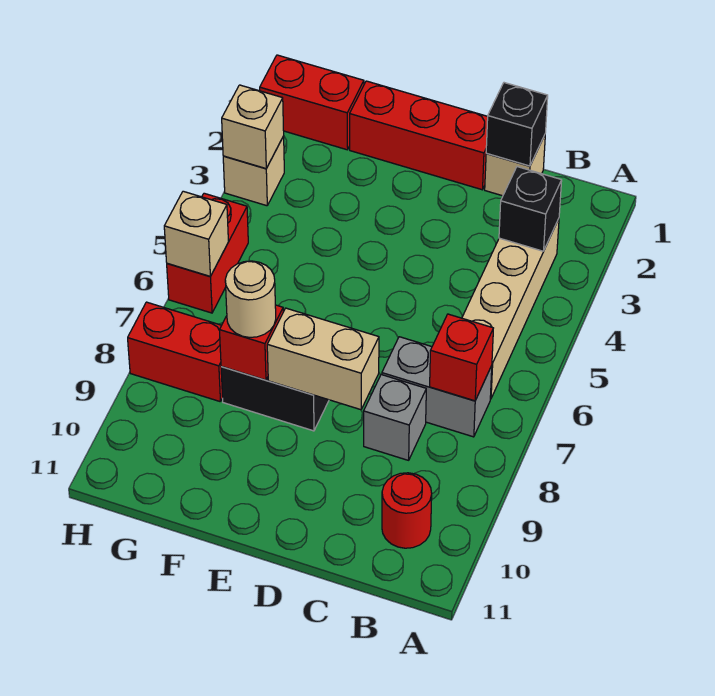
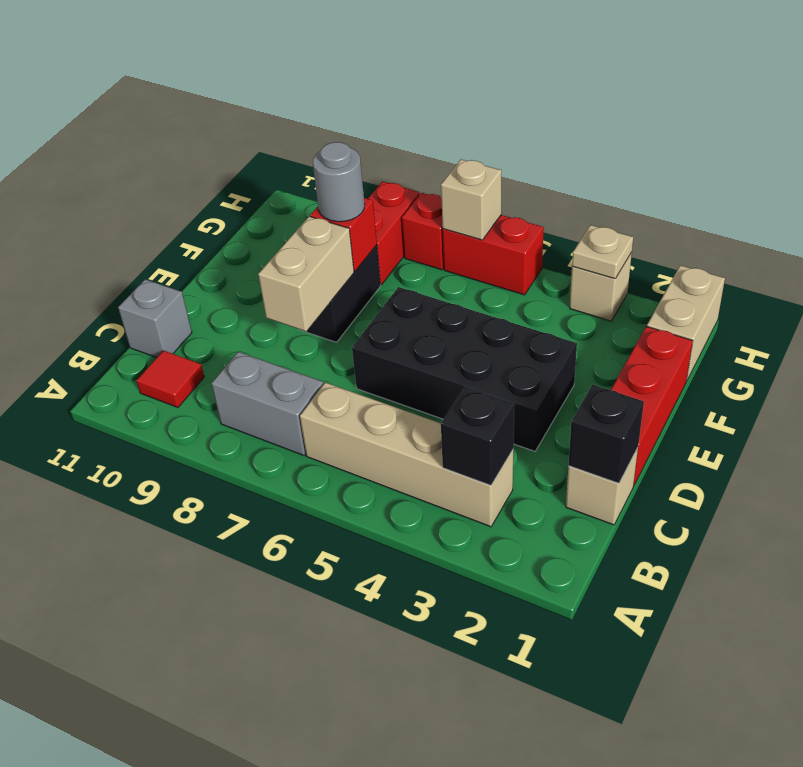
grey 1x2 brick [382,337,492,437] -> grey 1x2 brick turned to [211,352,323,455]
red 1x1 brick [430,314,493,401] -> red 1x1 brick moved to [402,193,444,270]
red 1x1 round brick [382,473,432,548] -> red 1x1 tile [137,350,204,408]
grey 1x1 brick [364,375,426,460] -> grey 1x1 brick moved to [118,279,192,358]
none -> black 2x4 brick [352,287,577,451]
tan 1x1 round brick [225,261,276,337] -> grey 1x1 round brick [313,142,365,222]
red 1x2 brick [260,55,364,150] -> tan 1x2 brick [647,265,725,381]
tan 1x1 brick [222,85,284,168] -> tan 1x1 plate [572,225,633,279]

